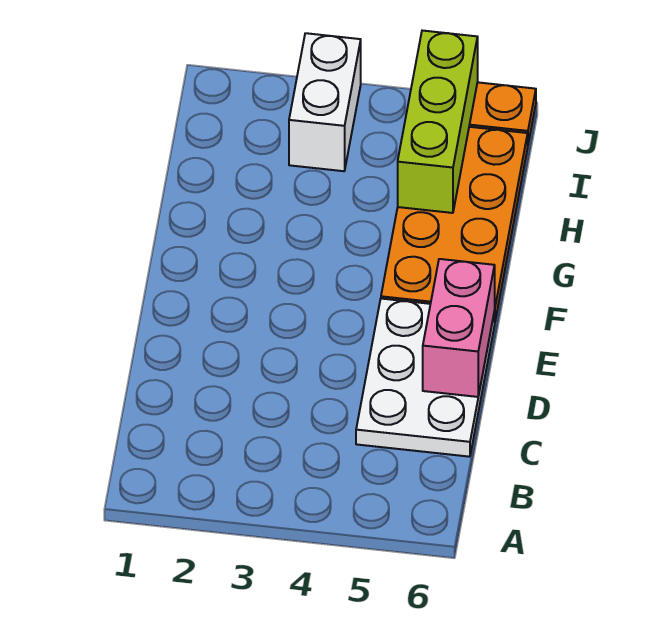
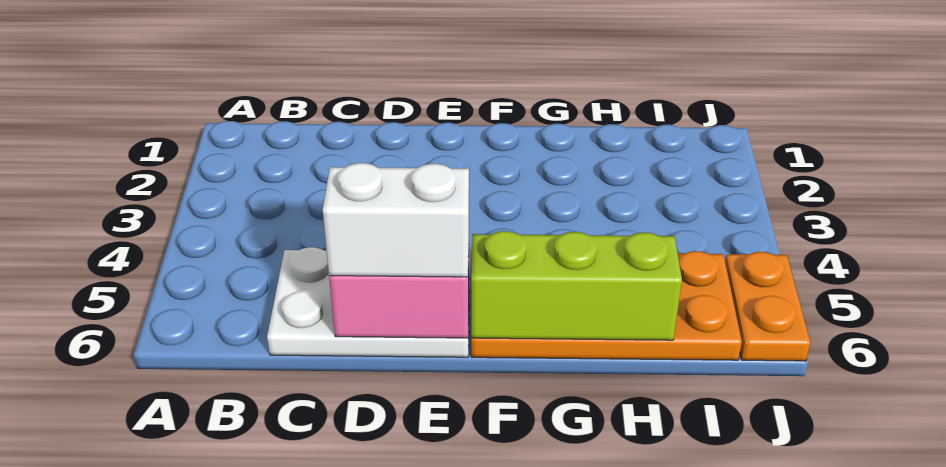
lime 1x3 brick [398,31,478,213] -> lime 1x3 brick moved to [471,231,682,340]
white 1x2 brick [289,33,361,171] -> white 1x2 brick moved to [323,163,469,277]

